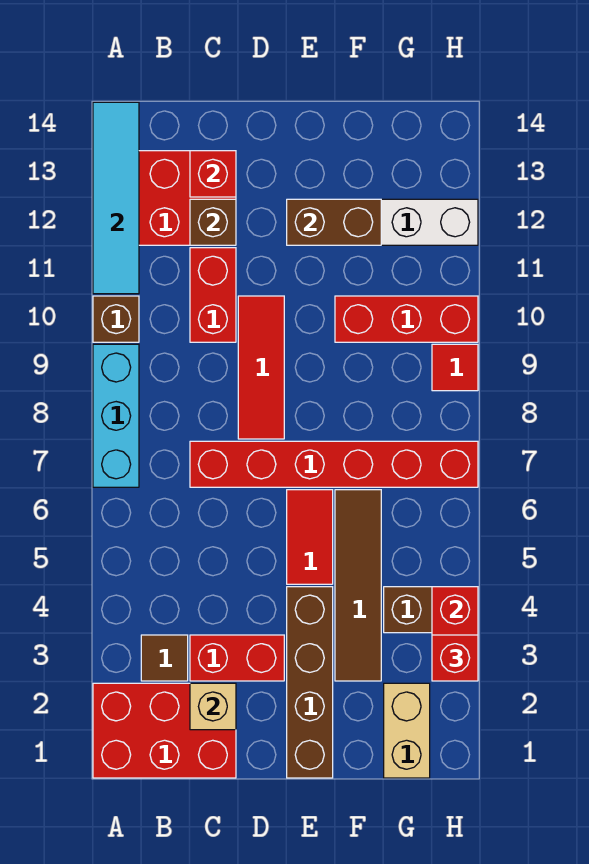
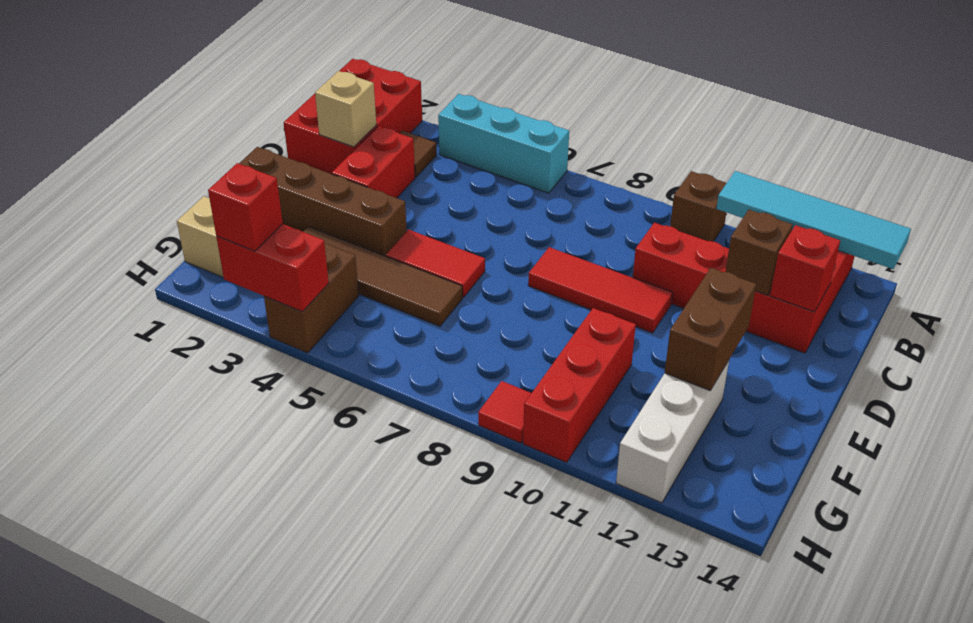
cyan 1x3 brick [93,344,139,487] -> cyan 1x3 brick moved to [438,94,569,193]
red 1x6 brick [190,441,478,487] -> none

